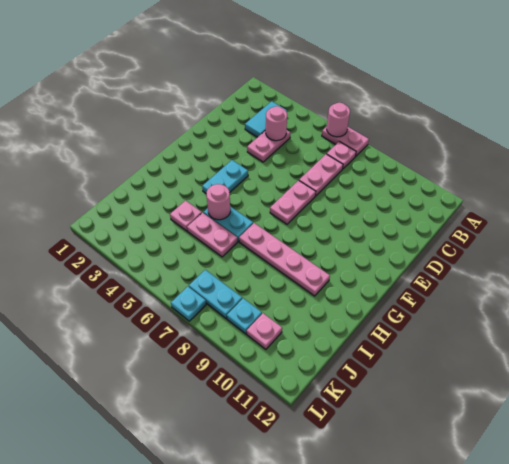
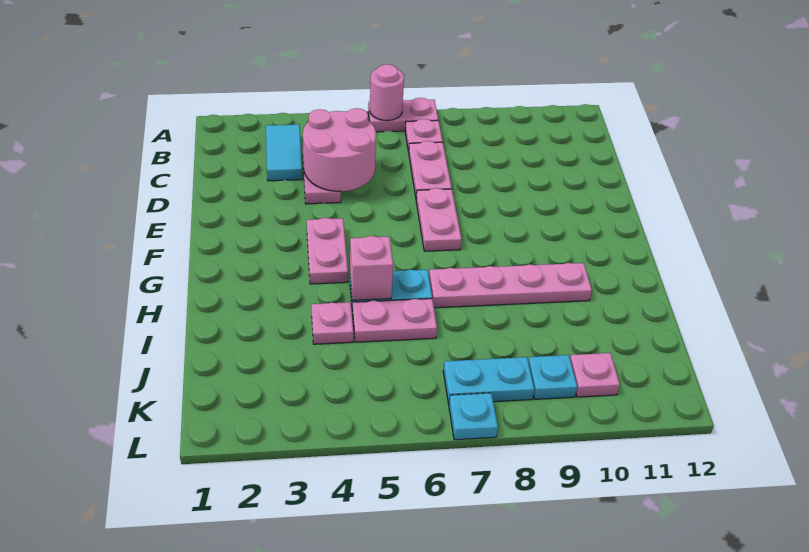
pink 1x1 round brick [266,106,287,141] -> pink 2x2 round brick [303,108,376,192]
cyan 1x2 plate [202,160,248,193] -> pink 1x2 plate [307,218,348,284]
pink 1x1 round brick [206,184,231,220] -> pink 1x1 brick [350,236,393,300]

